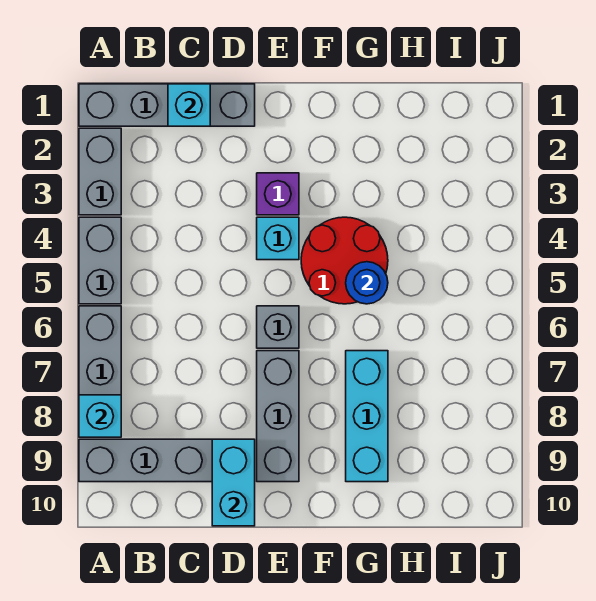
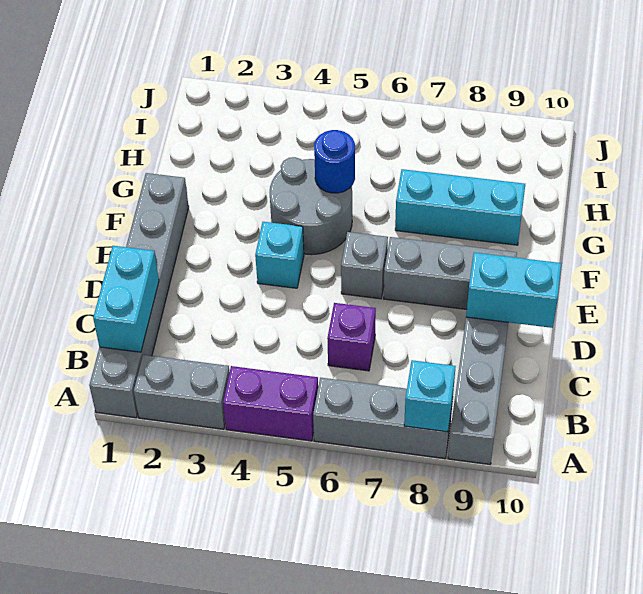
grey 1x4 brick [79,84,255,126] -> grey 1x6 brick [89,173,189,418]
grey 1x2 brick [79,217,121,304] -> purple 1x2 brick [223,366,318,441]
cyan 1x1 brick [168,84,210,126] -> cyan 1x2 brick [93,246,159,352]
purple 1x1 brick [257,173,299,215] -> purple 1x1 brick moved to [327,303,376,371]
red 2x2 round brick [301,217,388,304] -> grey 2x2 round brick [270,157,352,255]

